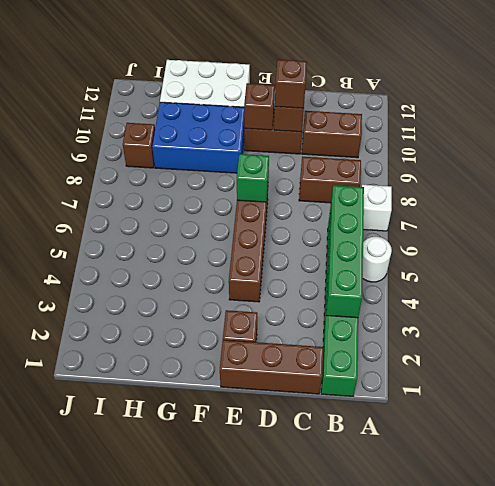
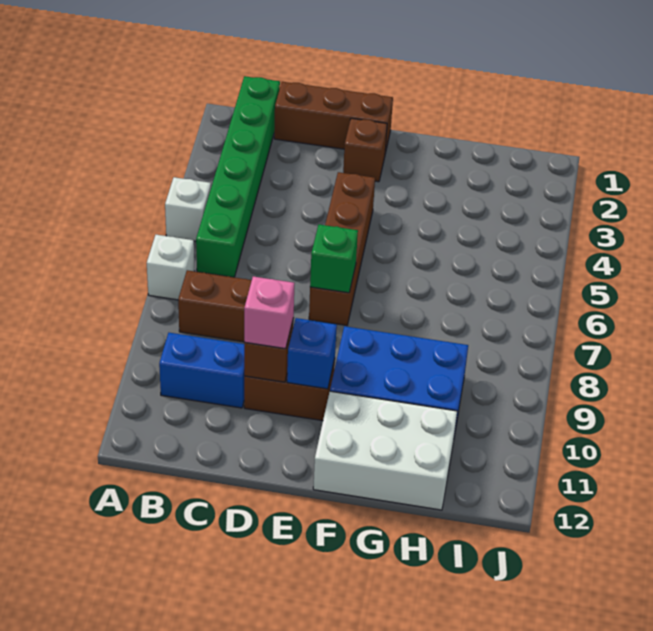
white 1x1 round brick [363,237,392,282] -> white 1x1 brick [165,177,211,241]
green 1x4 brick [326,185,364,318] -> none
brown 1x2 brick [302,111,362,158] -> blue 1x2 brick [159,333,244,408]
brown 1x1 brick [275,60,307,108] -> pink 1x1 brick [244,276,294,349]
brown 1x1 brick [244,83,275,130] -> blue 1x1 brick [287,318,337,389]
brown 1x1 brick [123,123,155,168] -> none

